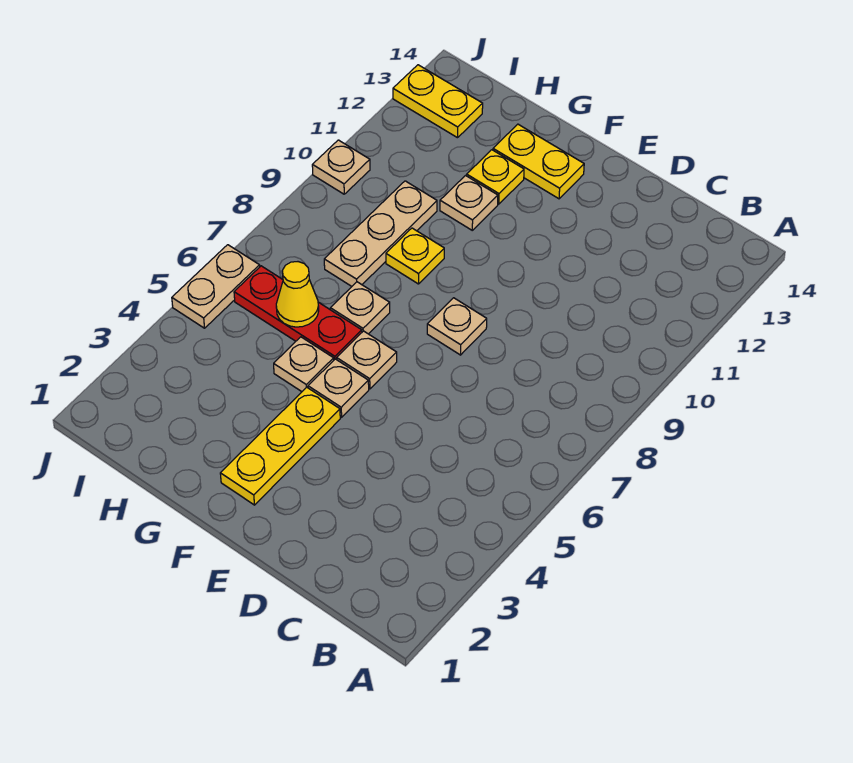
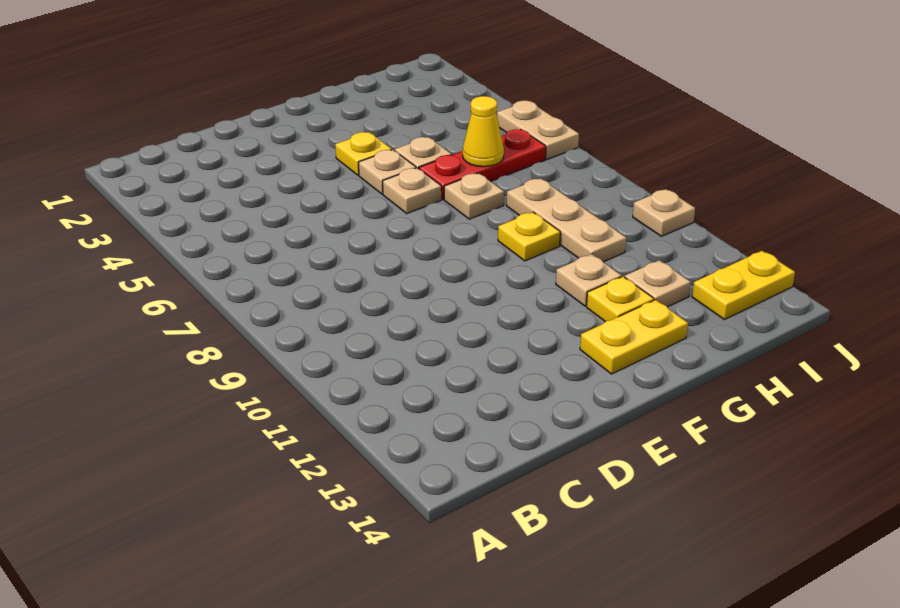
tan 1x1 plate [427,298,487,355] -> tan 1x1 plate moved to [625,260,690,307]
yellow 1x3 plate [220,387,340,505] -> yellow 1x1 plate [335,132,392,175]

